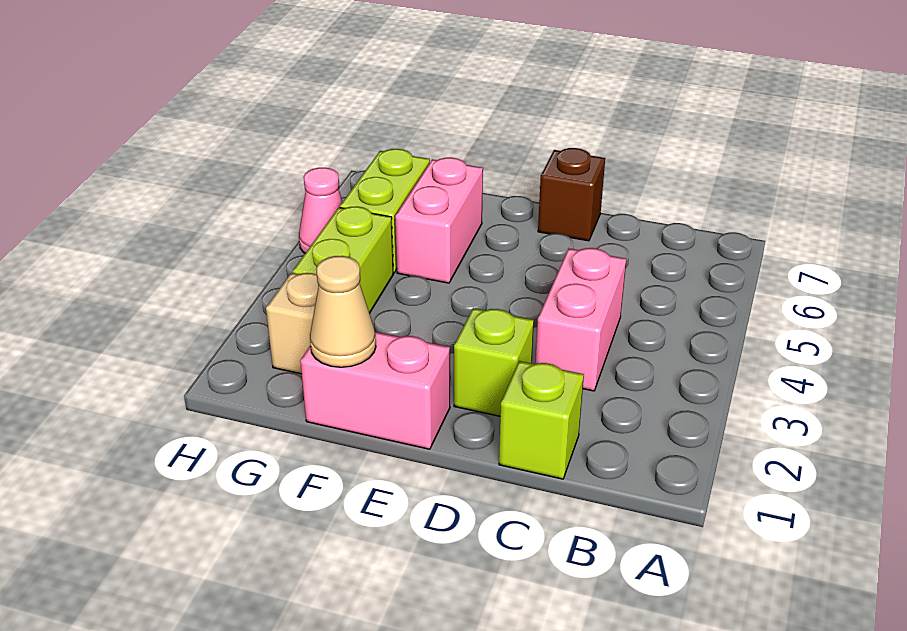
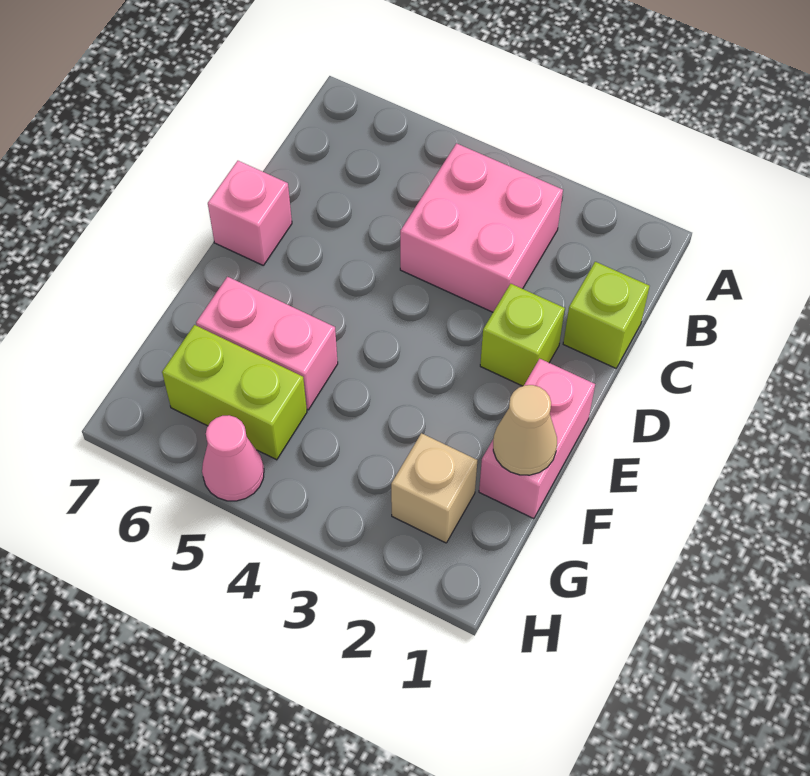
pink 1x2 brick [535,248,626,391] -> pink 2x2 brick [400,143,563,312]
brown 1x1 brick [538,148,605,241] -> pink 1x1 brick [208,161,292,265]
lime 1x2 brick [292,206,394,313] -> none

